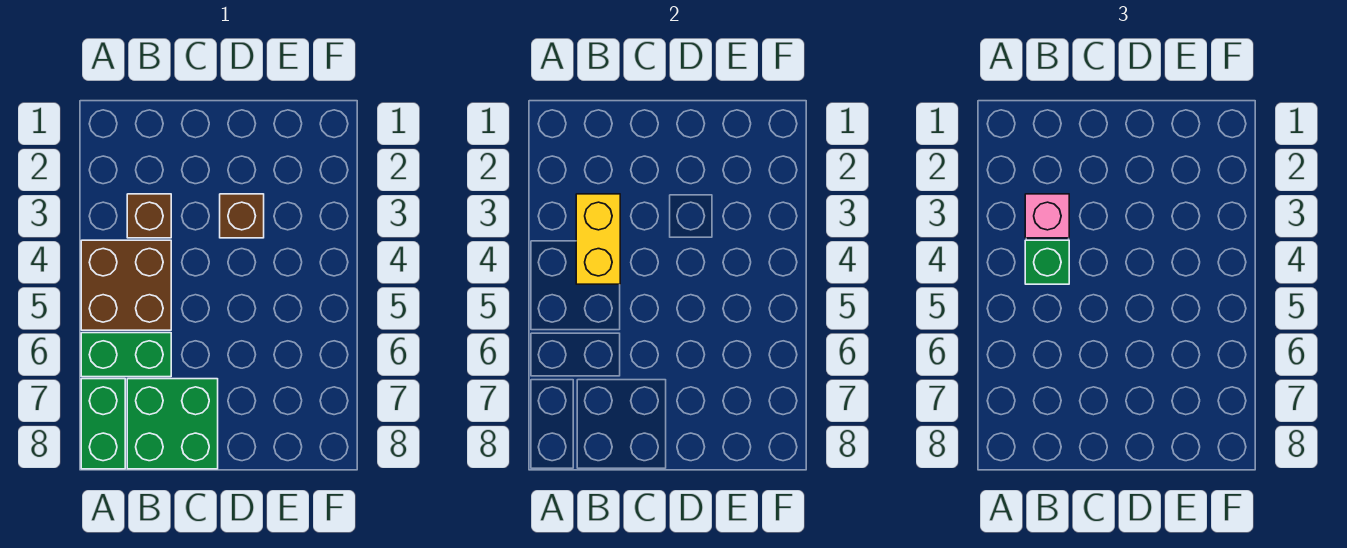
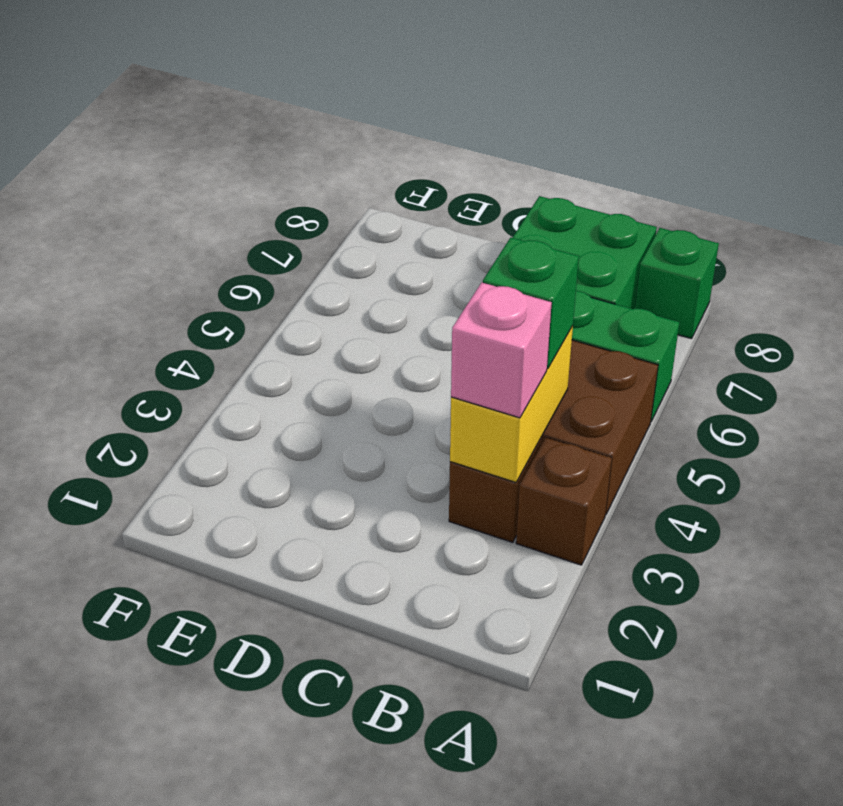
green 1x2 brick [81,379,125,469] -> green 1x1 brick [635,228,719,339]
brown 1x1 brick [220,194,264,238] -> brown 1x1 brick moved to [516,437,612,565]

